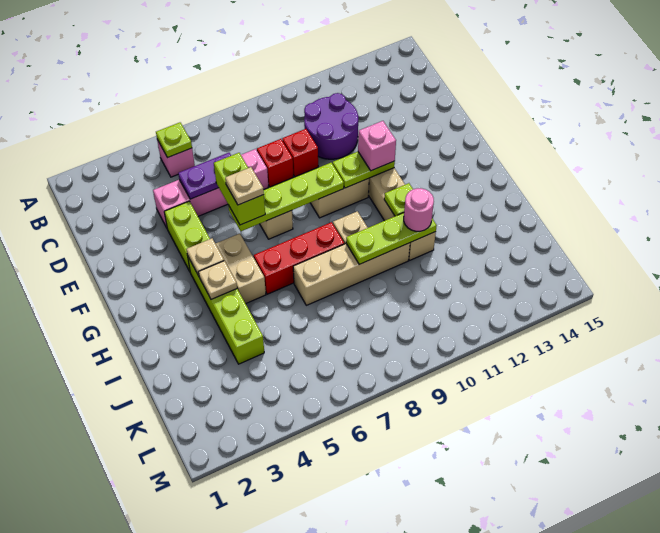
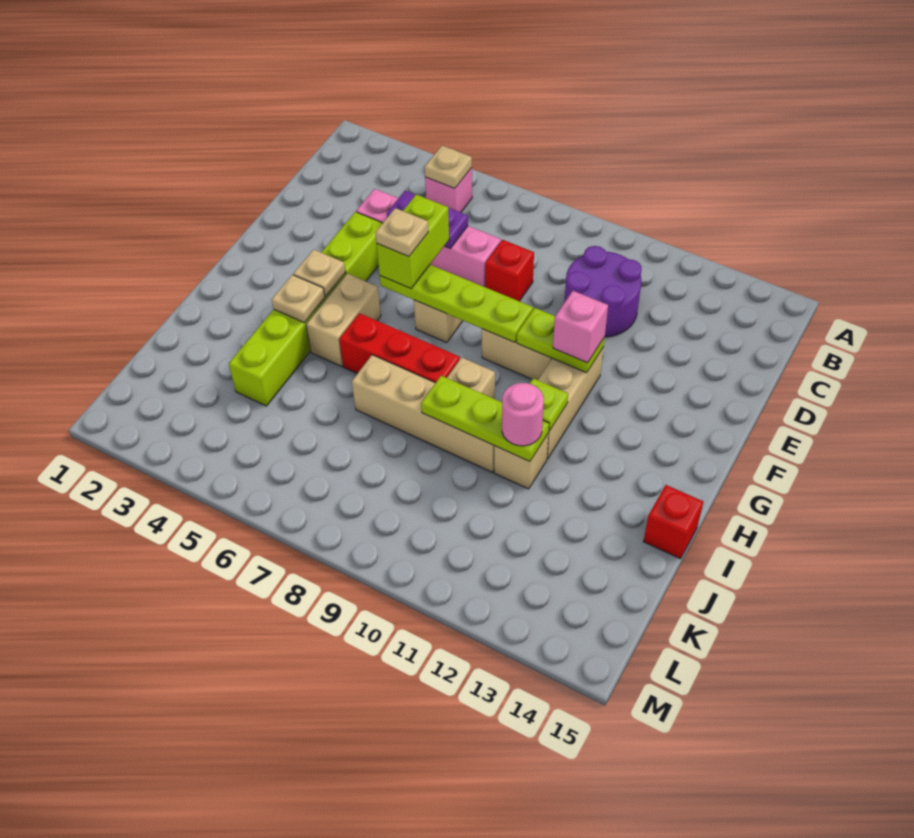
lime 1x1 plate [156,123,192,158] -> tan 1x1 plate [425,146,472,188]
red 1x1 brick [282,129,318,177] -> red 1x1 brick moved to [643,485,703,559]

